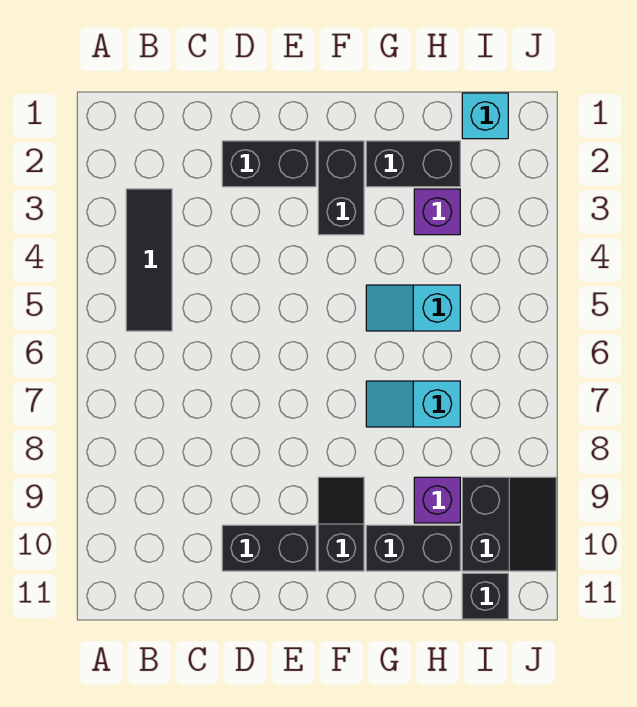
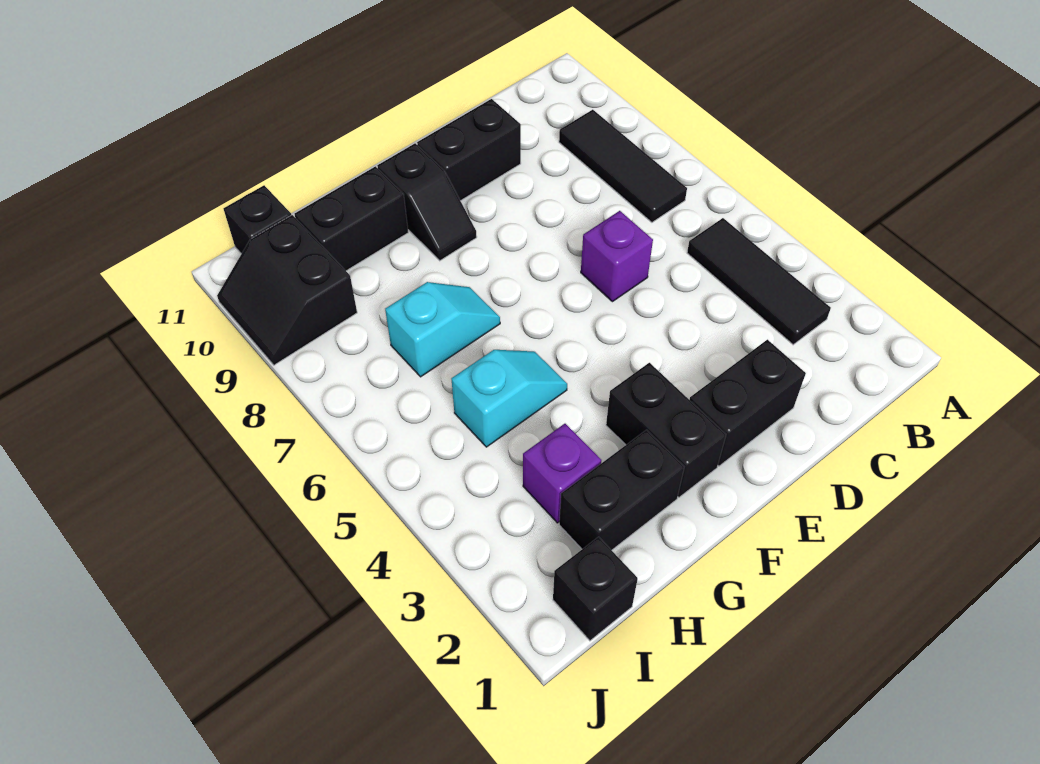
none -> black 1x3 tile [559,110,687,222]
purple 1x1 brick [414,477,460,523] -> purple 1x1 brick moved to [581,211,653,302]
cyan 1x1 brick [462,93,508,139] -> black 1x1 brick [553,537,638,641]

